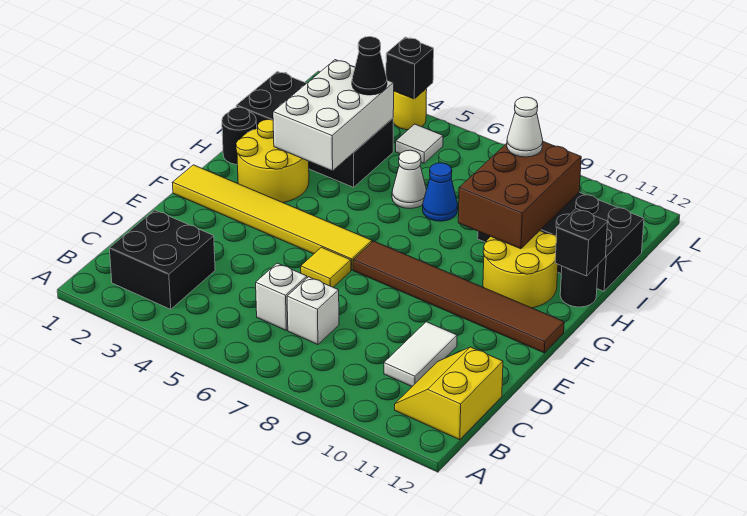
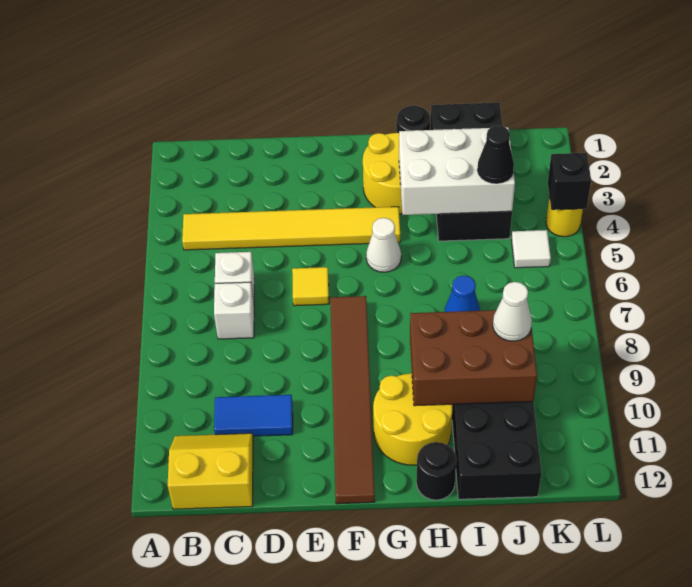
black 2x2 brick [109,210,215,309] -> none
white 1x2 tile [384,322,457,386] -> blue 1x2 tile [214,395,293,436]
yellow 1x6 tile [172,165,372,270] -> yellow 1x6 tile turned to [182,207,400,250]
black 1x1 brick [555,209,608,276] -> none
white 1x1 cone [392,150,426,209] -> white 1x1 cone moved to [366,218,401,272]

